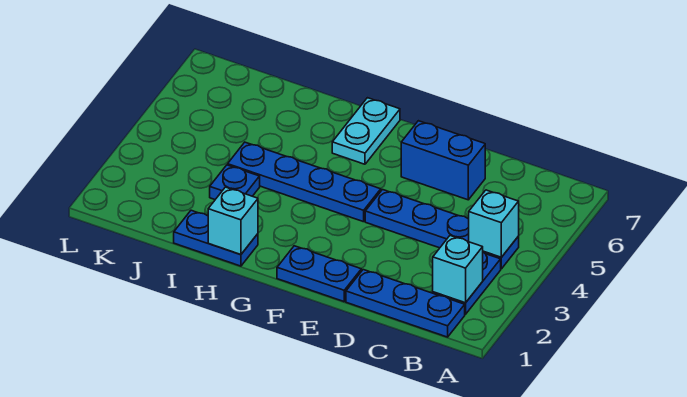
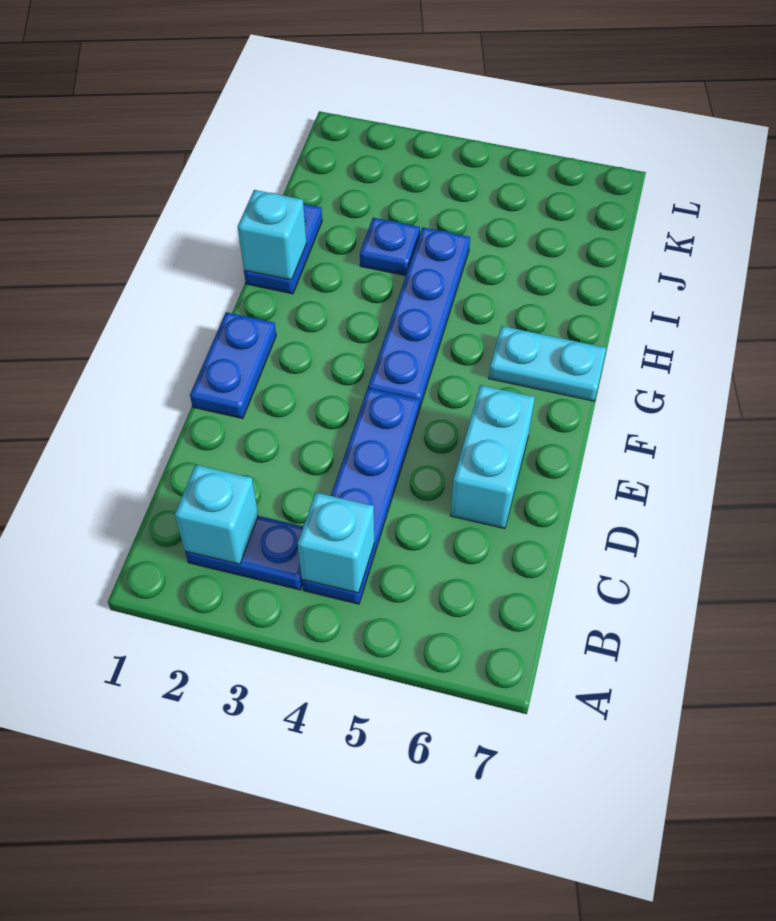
blue 1x3 plate [346,270,465,337] -> none
blue 1x2 brick [401,121,485,200] -> cyan 1x2 brick [450,385,535,529]

